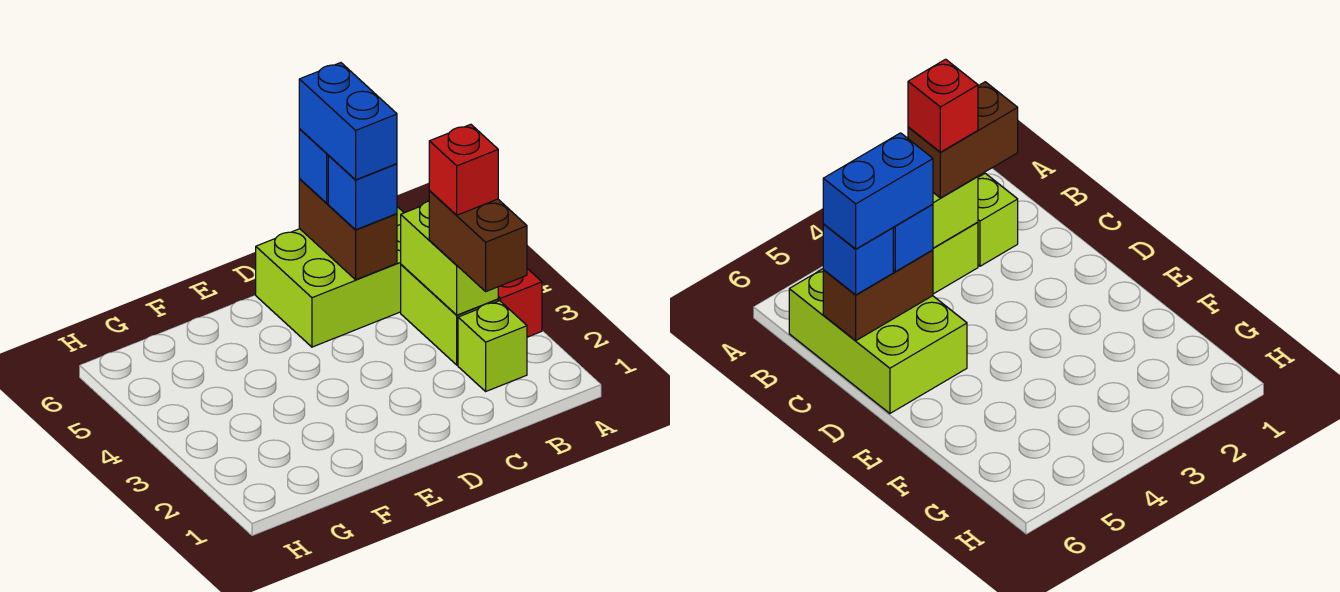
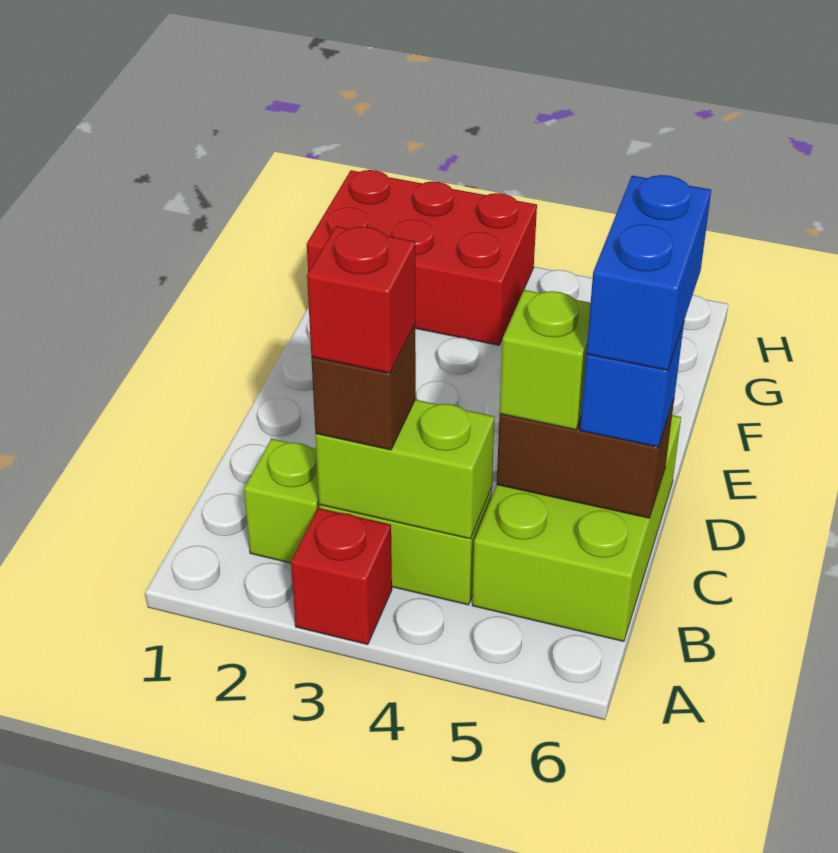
brown 1x2 brick [429,191,527,291] -> brown 1x1 brick [311,325,416,450]
blue 1x1 brick [328,156,397,230] -> lime 1x1 brick [500,290,591,430]
blue 1x2 brick [299,63,397,180] -> blue 1x2 brick turned to [586,175,711,370]
none -> red 2x3 brick [307,170,537,345]

